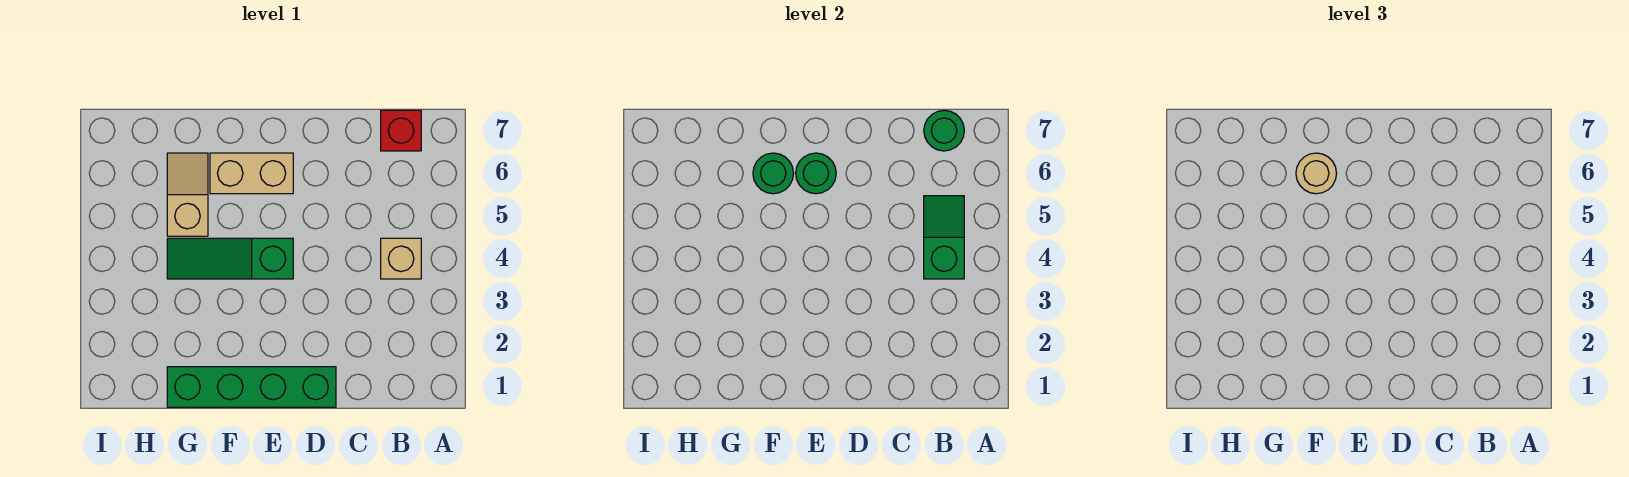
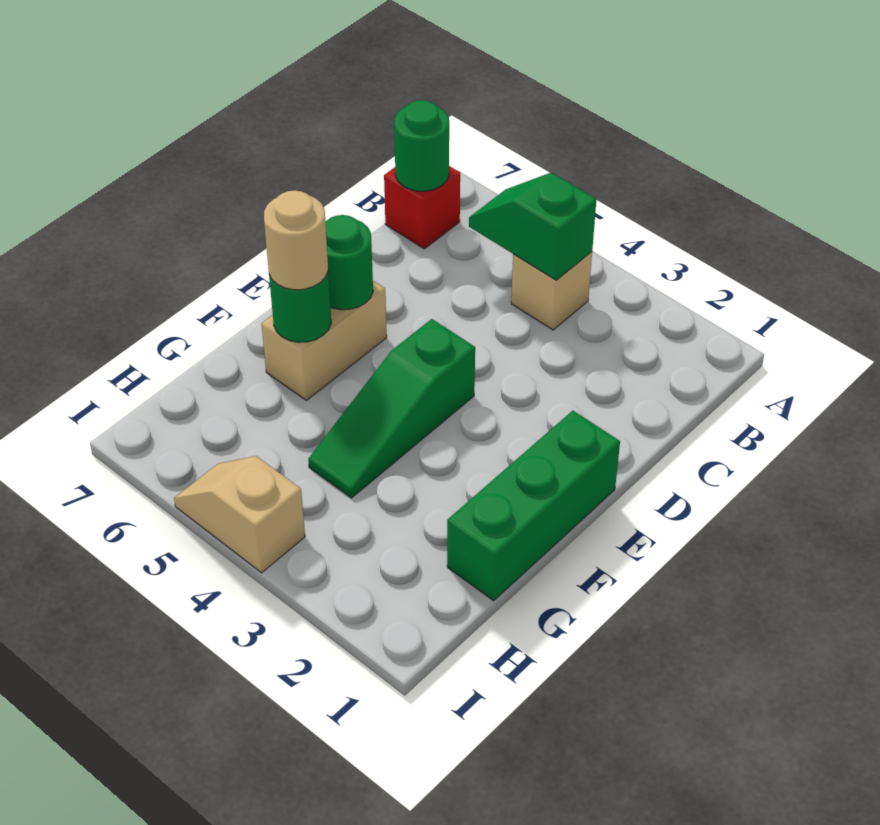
green 1x4 brick [167,367,336,407] -> green 1x3 brick [447,411,620,601]
tan 1x2 slope [167,153,208,236] -> tan 1x2 slope moved to [174,456,305,573]

